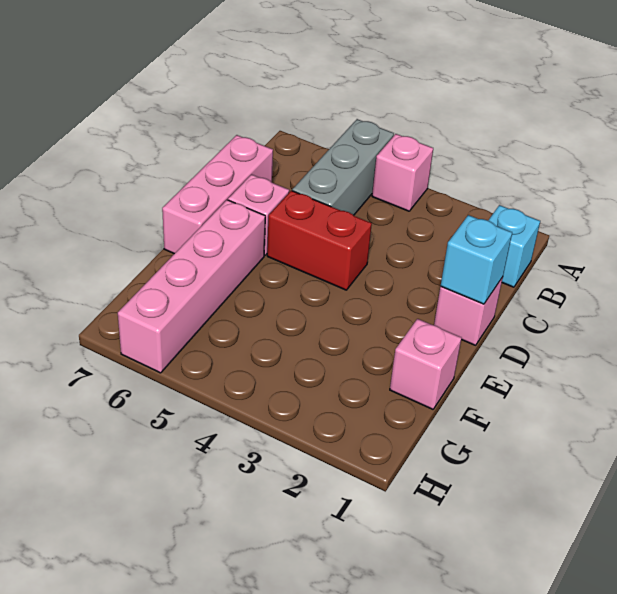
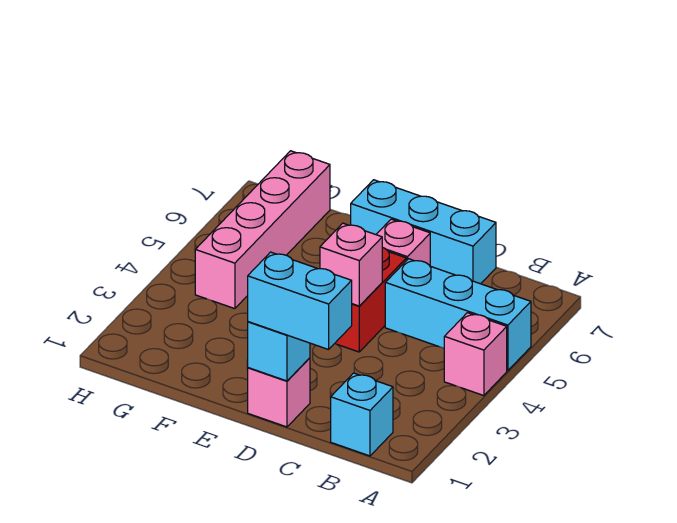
grey 1x3 brick [292,119,394,215] -> cyan 1x3 brick [385,259,531,371]
none -> cyan 1x2 brick [248,252,352,349]
pink 1x3 brick [162,135,273,254] -> cyan 1x3 brick [351,180,496,284]
pink 1x4 brick [118,200,265,373] -> pink 1x4 brick turned to [195,151,330,309]
pink 1x1 brick [390,319,462,409] -> pink 1x1 brick moved to [320,223,382,306]

